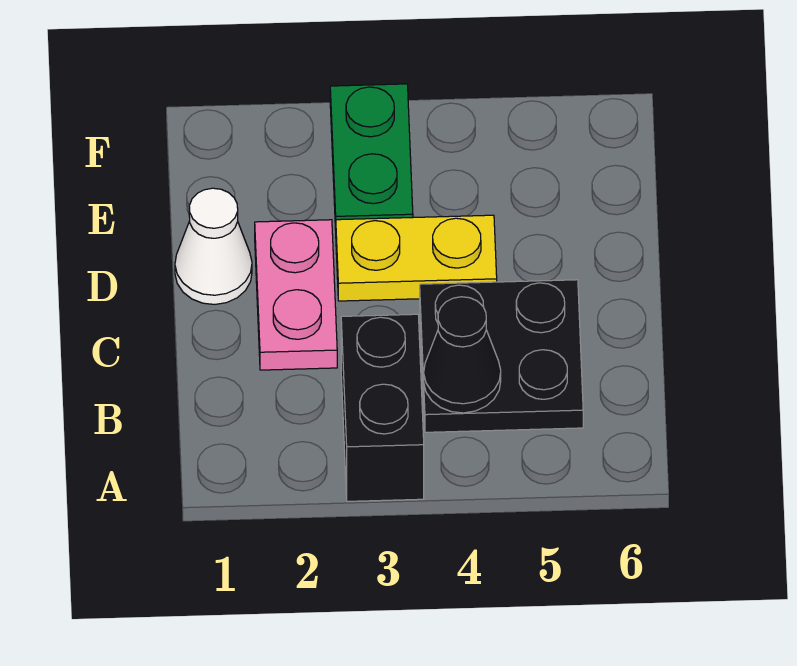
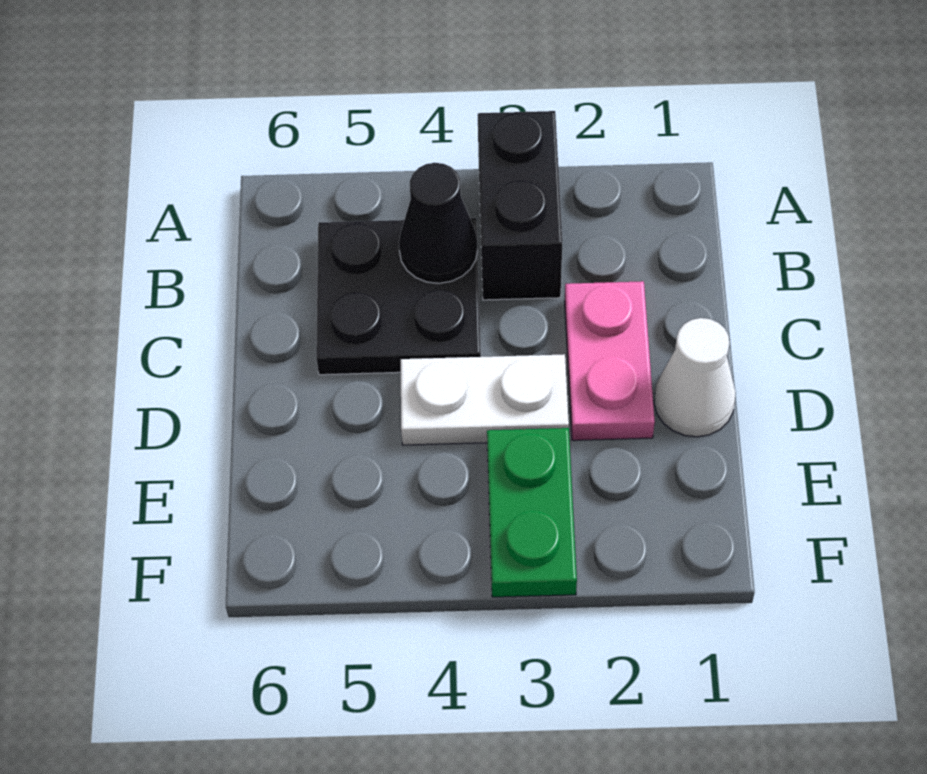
yellow 1x2 plate [336,215,497,301] -> white 1x2 plate [401,354,569,445]

